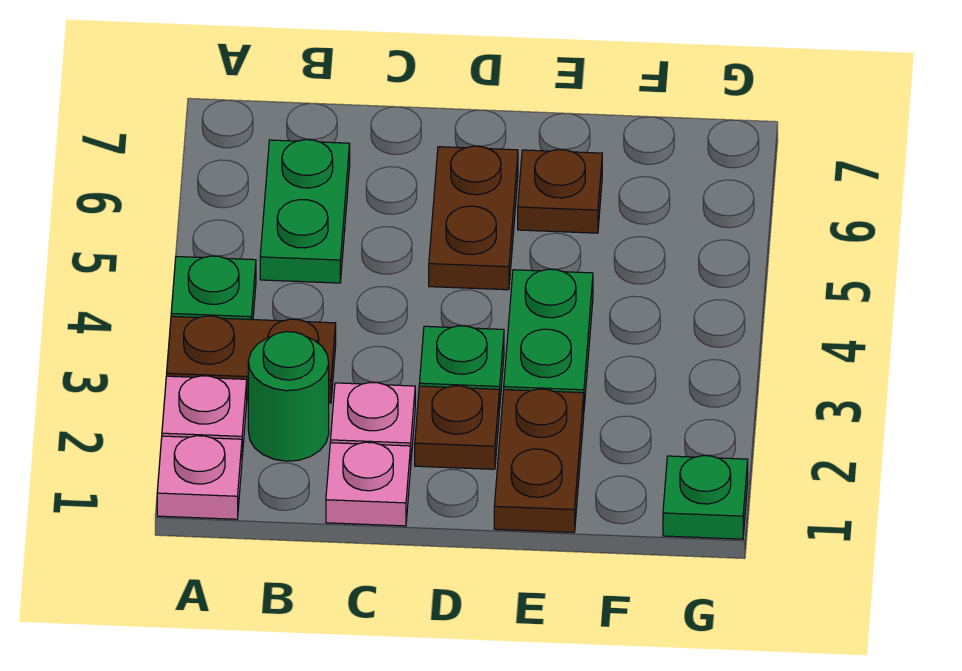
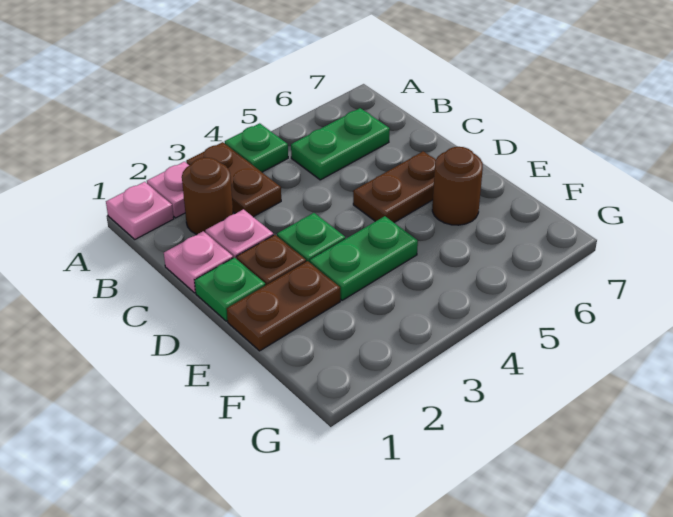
green 1x1 round brick [248,332,329,461] -> brown 1x1 round brick [182,158,233,235]
brown 1x1 plate [518,150,602,233] -> brown 1x1 round brick [432,147,483,225]
green 1x1 plate [663,456,748,539] -> green 1x1 plate moved to [195,257,265,321]

